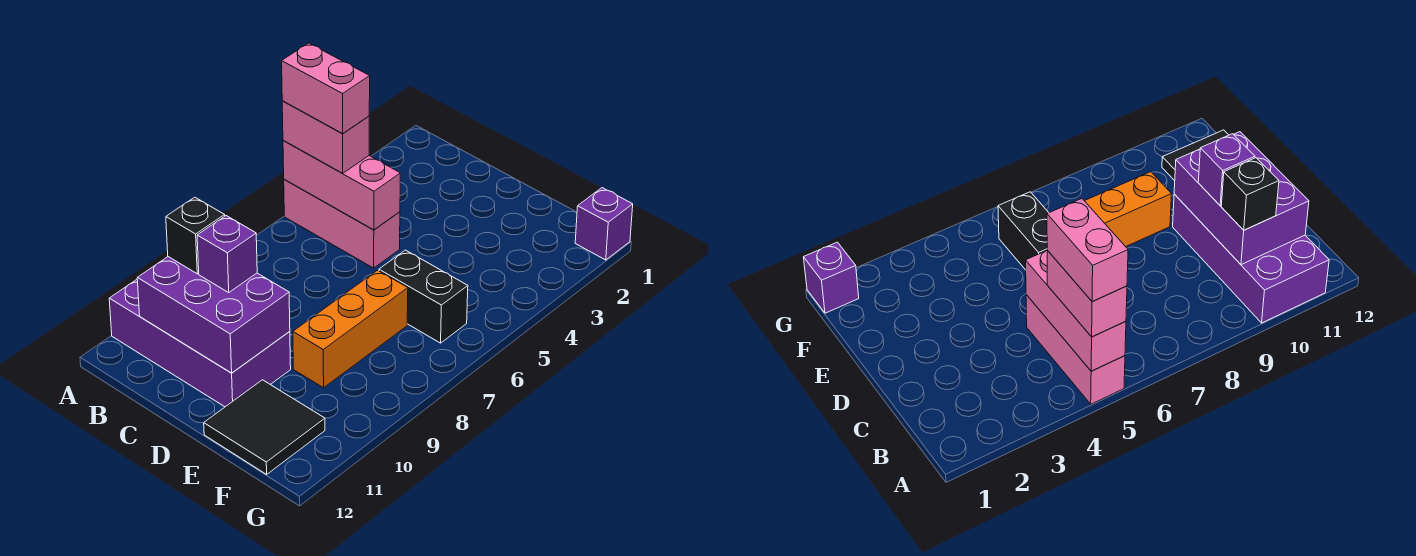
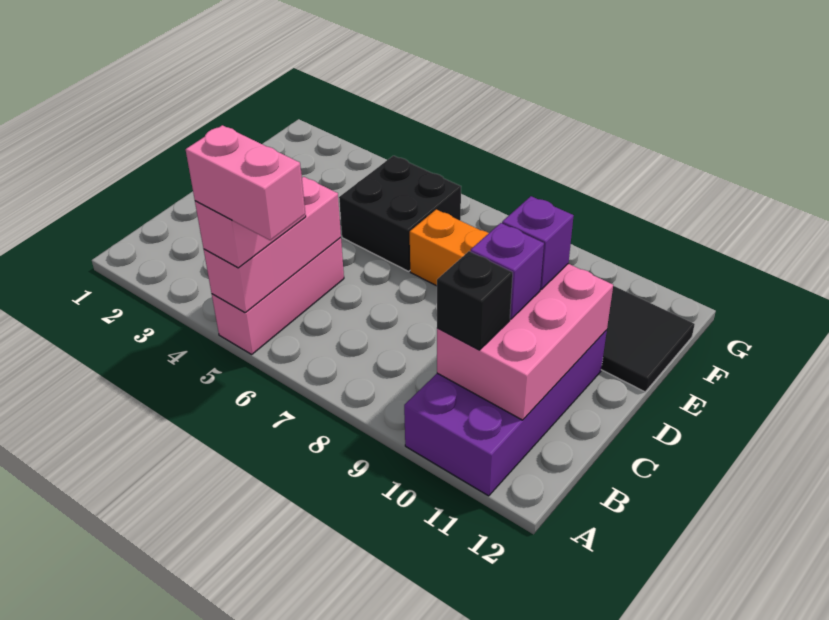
pink 1x2 brick [282,43,370,134] -> pink 1x2 brick turned to [186,125,305,240]
purple 2x3 brick [137,257,290,373] -> pink 2x3 brick [437,264,613,420]
black 1x2 brick [379,250,468,343] -> black 2x2 brick [339,156,461,271]
purple 1x1 brick [575,188,633,260] -> purple 1x1 brick moved to [502,196,574,289]

